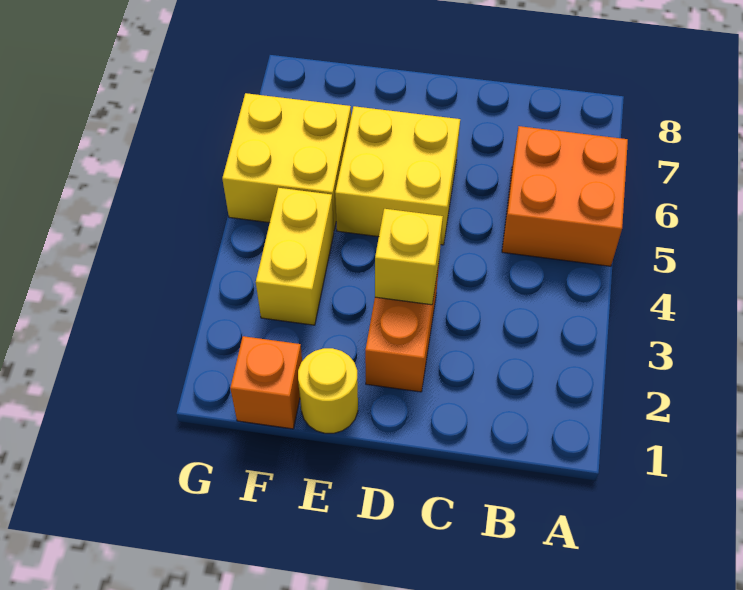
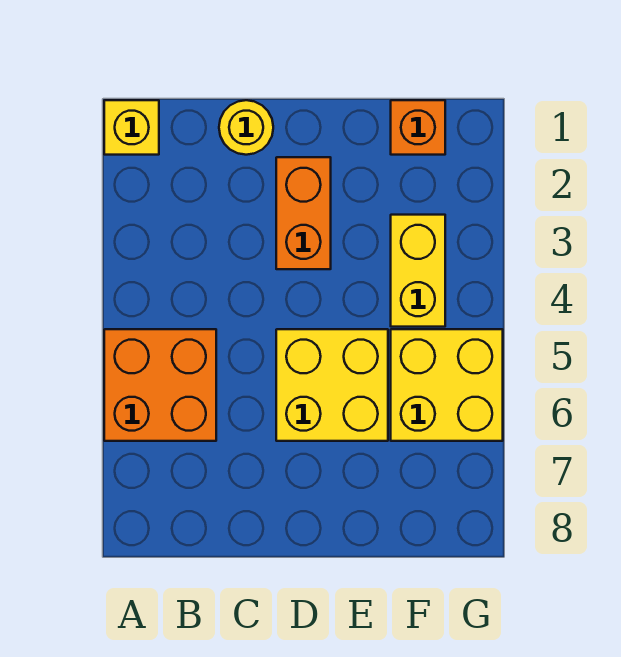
yellow 1x1 brick [375,209,443,305] -> yellow 1x1 brick moved to [104,100,159,155]
yellow 1x1 round brick [298,348,358,433] -> yellow 1x1 round brick moved to [219,100,273,155]

